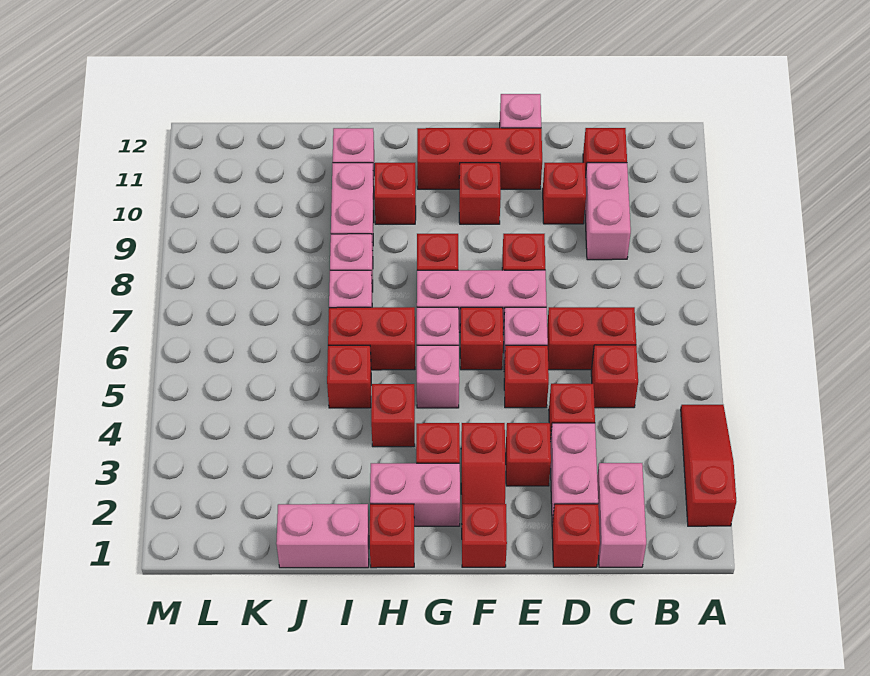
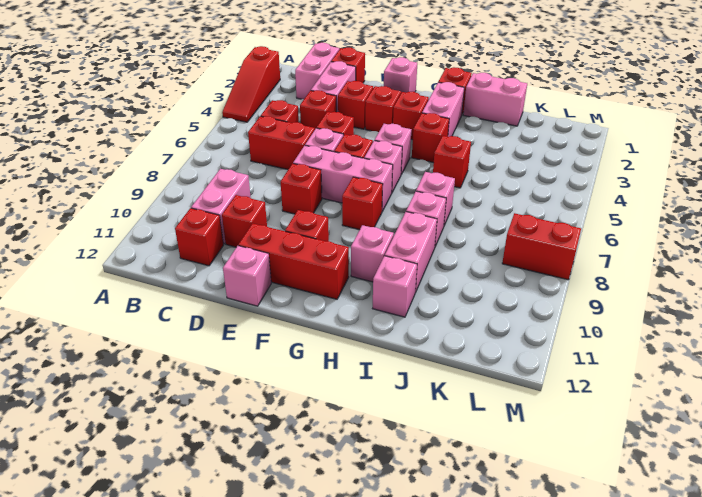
red 1x1 brick [462,504,507,567] -> pink 1x1 brick [384,57,417,93]
pink 1x2 brick [370,463,460,526] -> pink 1x2 brick turned to [422,82,464,137]
red 1x2 brick [328,307,415,370] -> red 1x2 brick moved to [502,213,581,280]
red 1x1 brick [374,163,416,224] -> pink 1x1 brick [351,225,394,282]

